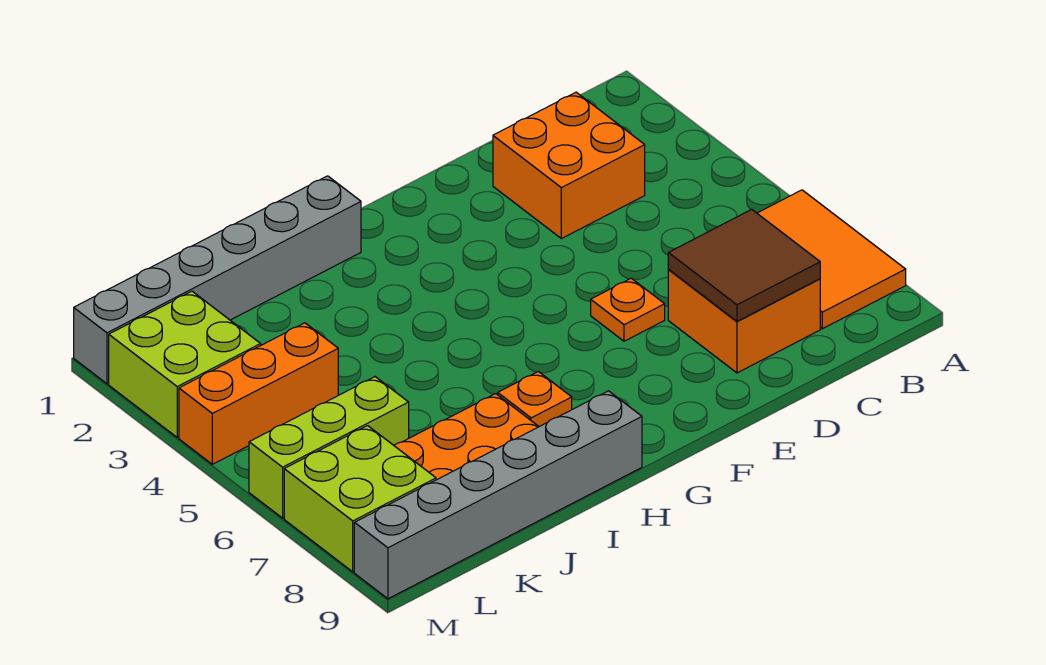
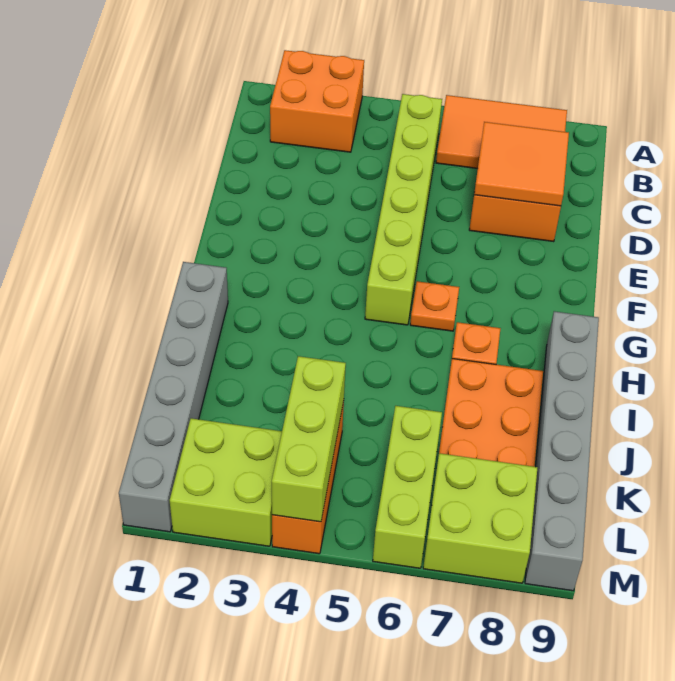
none -> lime 1x6 brick [365,94,442,325]
orange 2x2 brick [493,92,645,239] -> orange 2x2 brick moved to [270,50,364,152]
brown 2x2 tile [668,209,820,321] -> orange 2x2 tile [474,122,569,206]
orange 1x1 plate [591,278,665,341] -> orange 1x1 plate moved to [410,281,459,331]
none -> lime 1x3 brick [272,356,346,522]

